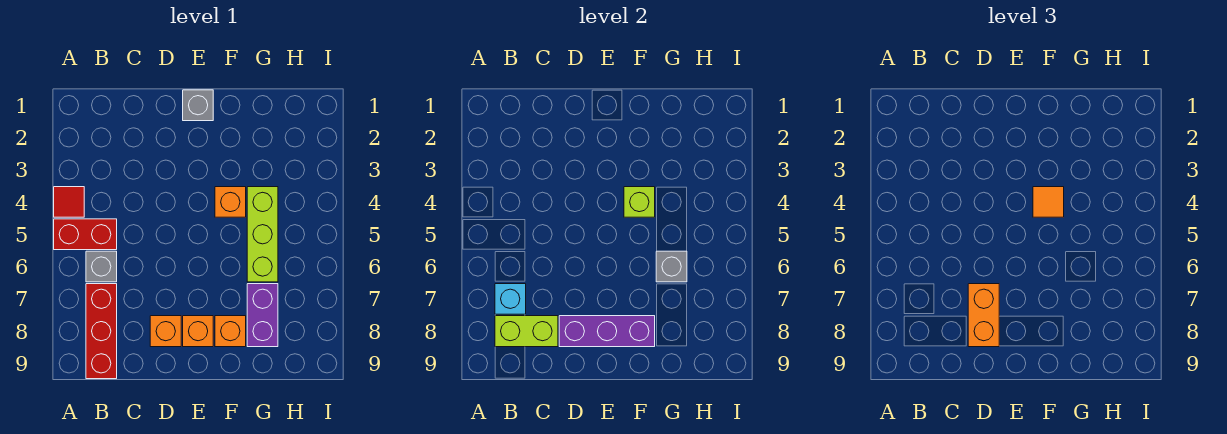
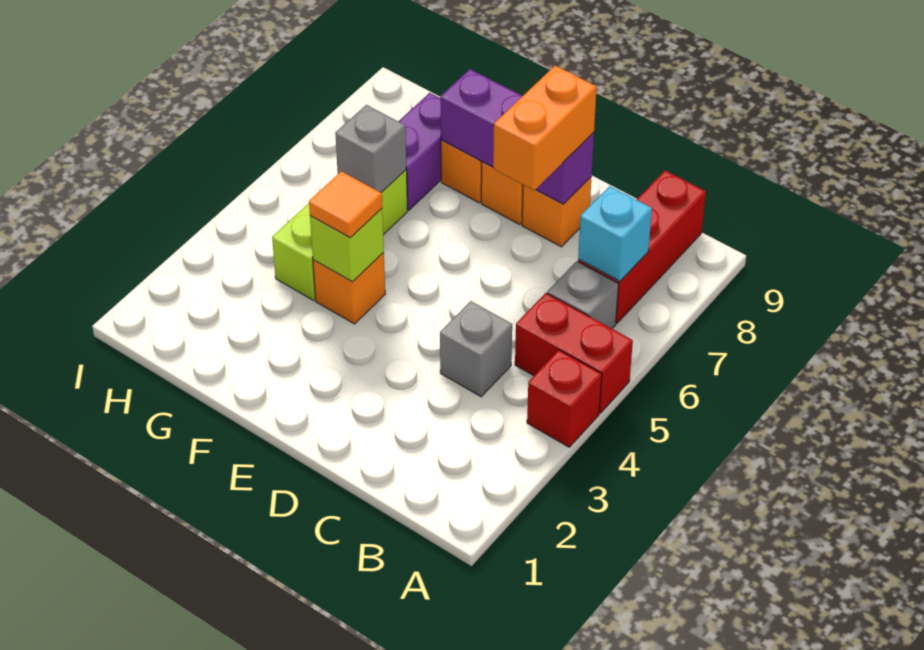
red 1x1 tile [54,187,84,217] -> red 1x1 brick [527,350,602,447]
lime 1x2 brick [495,316,558,347] -> none
grey 1x1 brick [183,90,213,121] -> grey 1x1 brick moved to [440,301,512,397]

